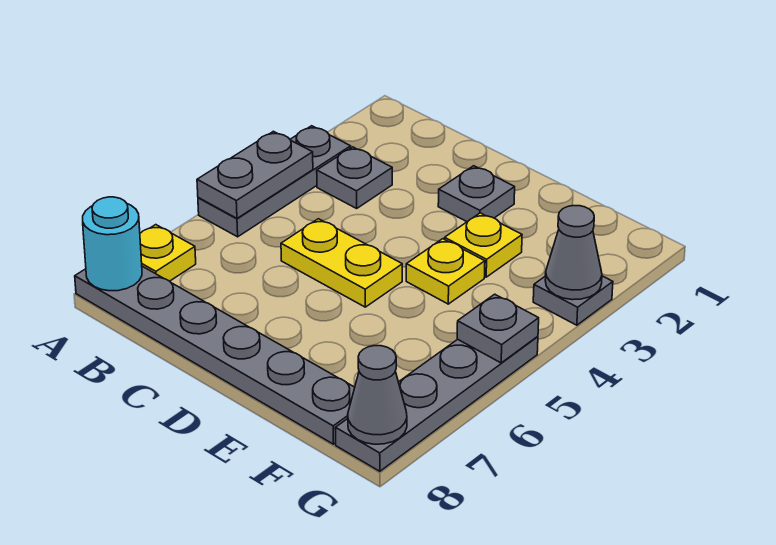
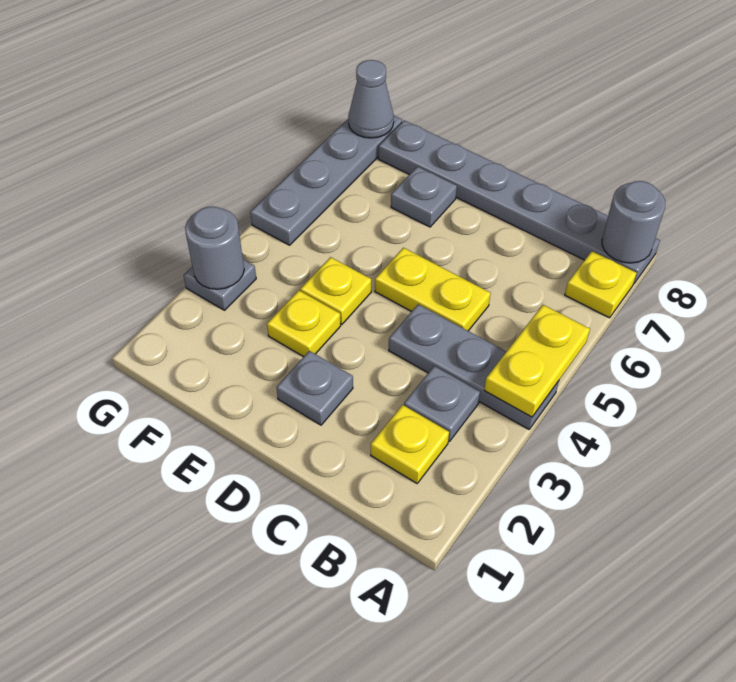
grey 1x3 plate [198,126,351,237] -> grey 1x3 plate turned to [389,304,559,429]
grey 1x2 plate [197,131,313,218] -> yellow 1x2 plate [484,305,590,417]
cyan 1x1 round brick [83,197,142,291] -> grey 1x1 round brick [602,181,665,263]
none -> yellow 1x1 plate [371,405,449,483]
grey 1x1 cone [545,206,602,300] -> grey 1x1 round brick [185,207,244,289]
grey 1x1 plate [457,294,539,363] -> grey 1x1 plate moved to [391,167,457,227]

